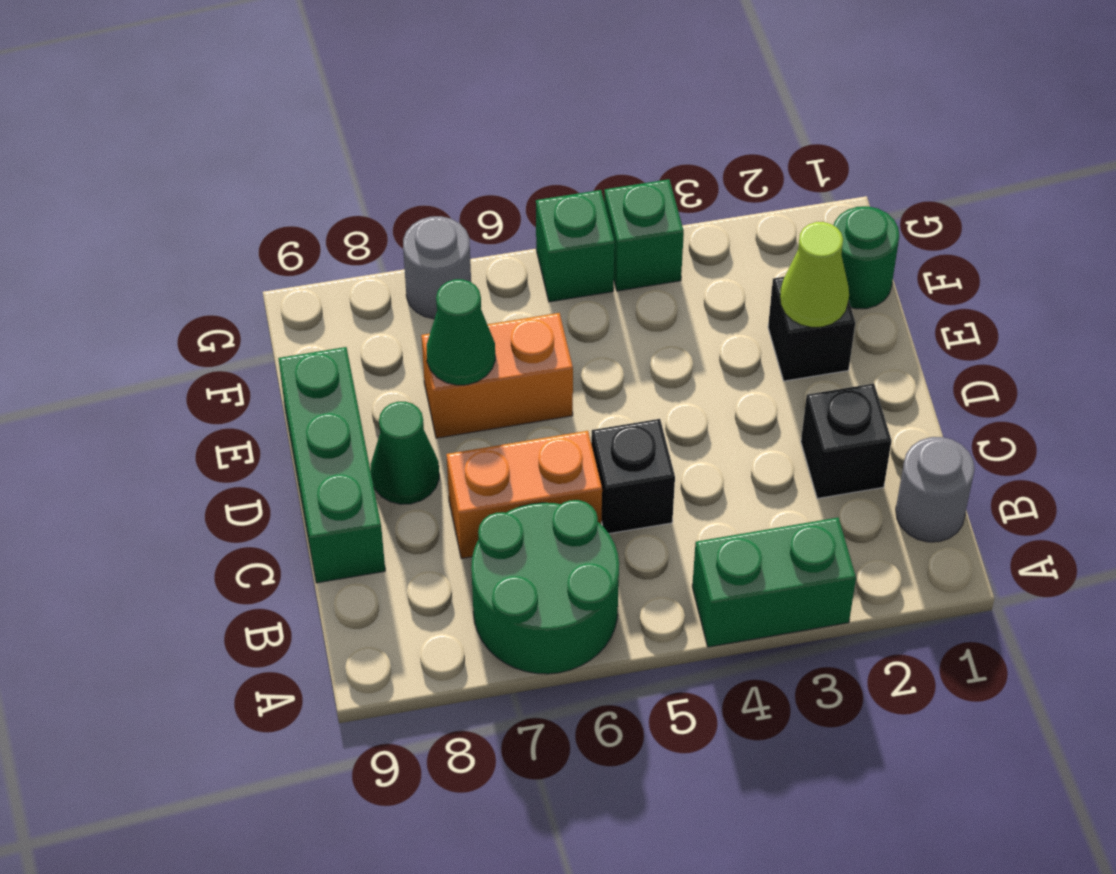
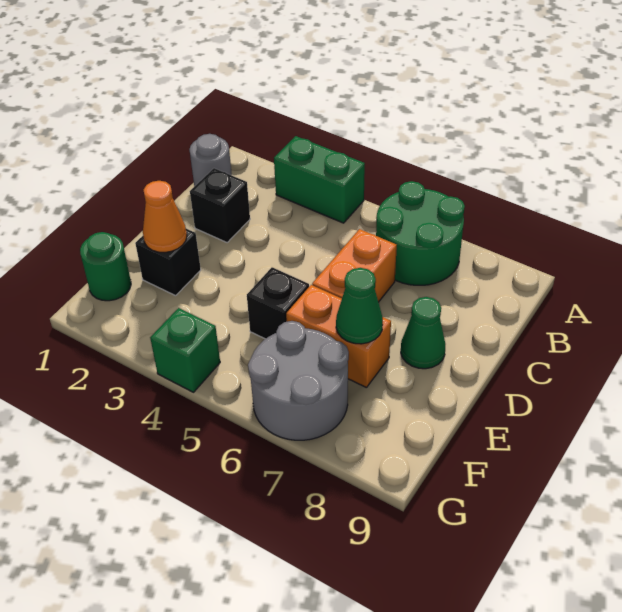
black 1x1 brick [591,419,675,534] -> black 1x1 brick moved to [247,267,309,339]
orange 1x2 brick [446,431,602,559] -> orange 1x2 brick turned to [312,229,397,302]
green 1x3 brick [278,347,385,583] -> none
lime 1x1 cone [780,222,849,327] -> orange 1x1 cone [143,181,187,252]
green 1x1 brick [536,190,615,302] -> none
grey 1x1 round brick [403,216,471,319] -> grey 2x2 round brick [248,321,349,440]

